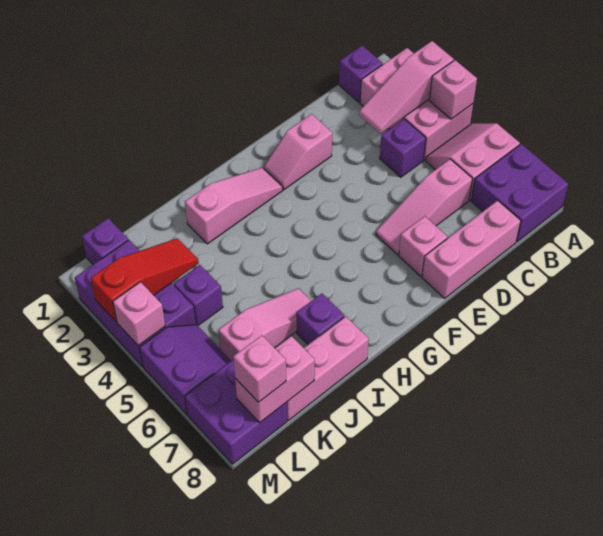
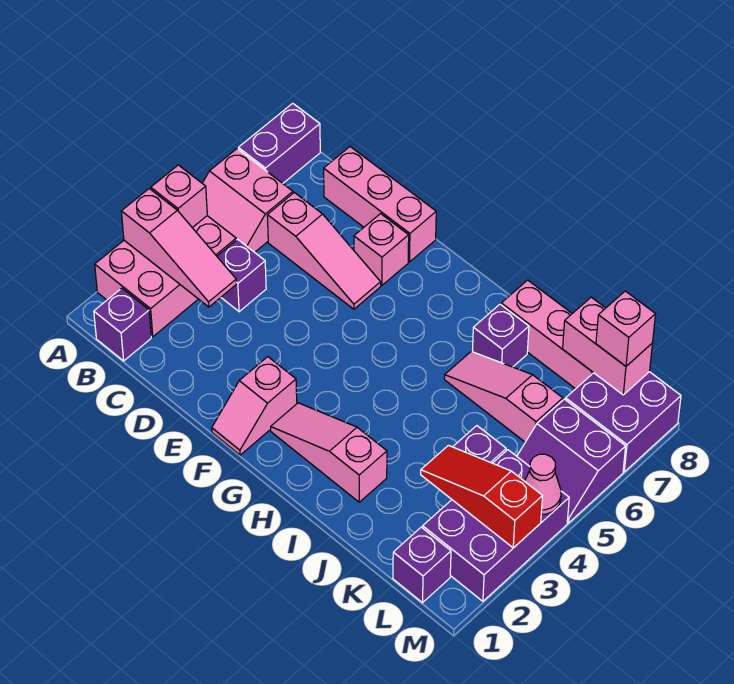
purple 2x2 brick [471,144,568,242] -> purple 1x2 brick [238,103,320,183]
pink 1x2 slope [264,114,332,190] -> pink 1x2 slope turned to [212,357,297,455]
purple 2x2 slope [139,325,231,414] -> purple 2x2 slope turned to [517,399,626,523]
pink 1x1 brick [113,282,165,346] -> pink 1x1 cone [525,454,561,515]

